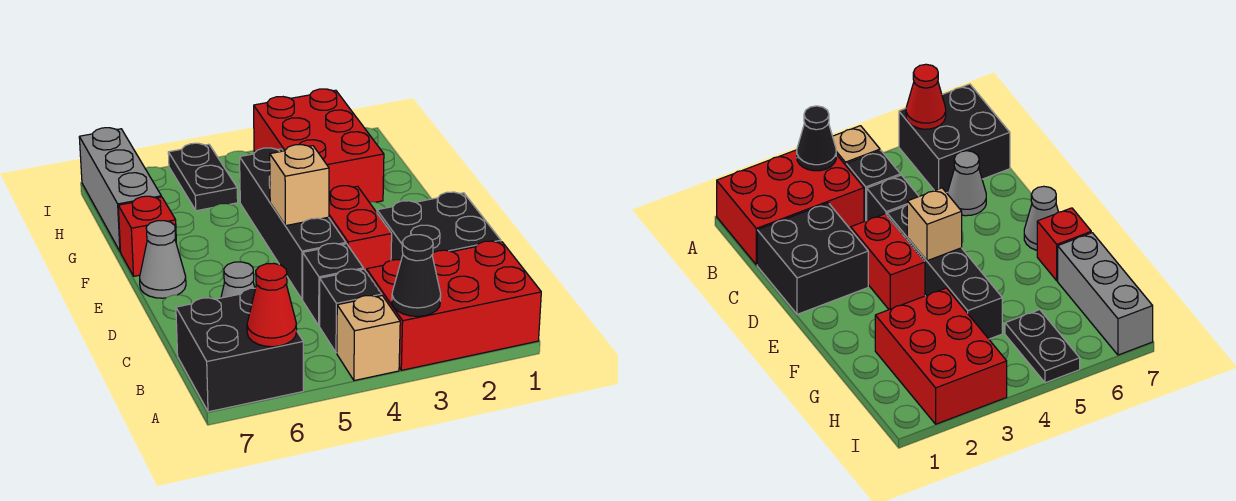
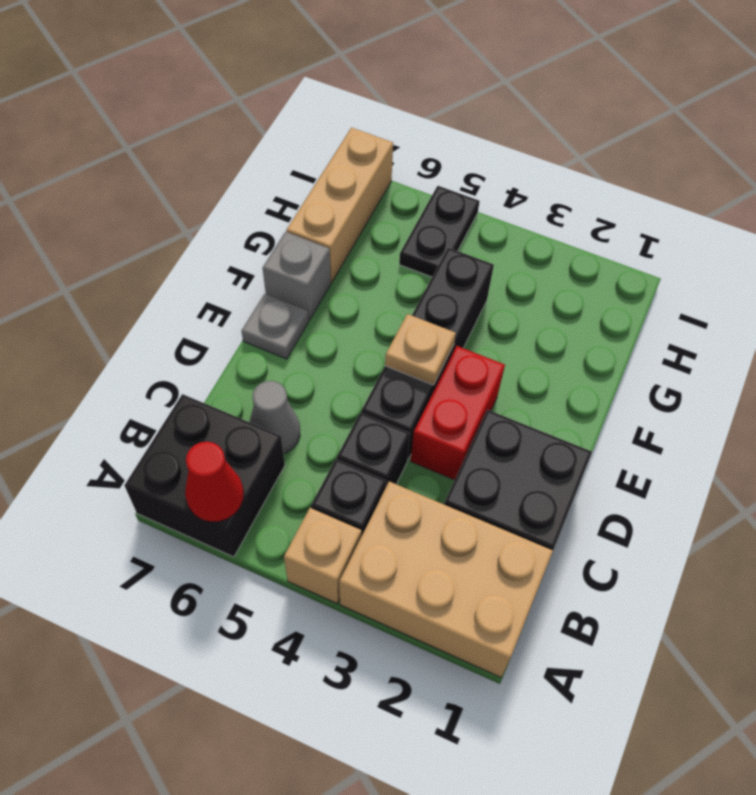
red 2x3 brick [367,241,541,370] -> tan 2x3 brick [339,482,553,677]
black 1x1 cone [392,235,441,316] -> none
tan 1x1 brick [270,145,329,226] -> tan 1x1 plate [385,314,456,385]
grey 1x1 cone [140,221,186,298] -> grey 1x1 plate [242,294,309,359]
red 1x1 brick [118,196,176,276] -> grey 1x1 brick [263,232,331,320]
red 2x3 brick [254,89,384,202] -> none
grey 1x3 brick [79,128,161,251] -> tan 1x3 brick [286,128,393,283]

